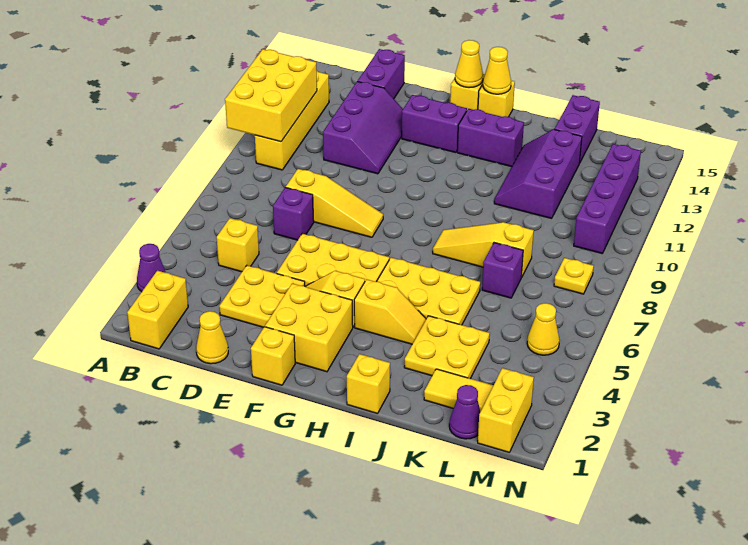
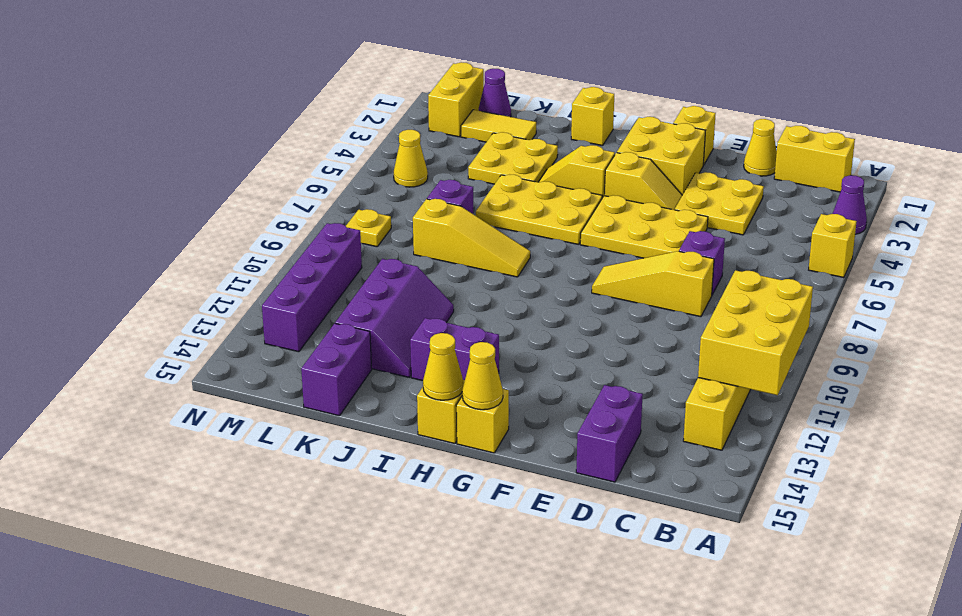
yellow 1x2 brick [127,271,188,349] -> yellow 1x2 brick turned to [774,126,855,192]
yellow 1x1 brick [217,218,259,272] -> yellow 1x1 brick moved to [809,214,857,278]
purple 2x3 slope [323,81,403,174] -> none
purple 1x2 brick [402,95,467,153] -> none

